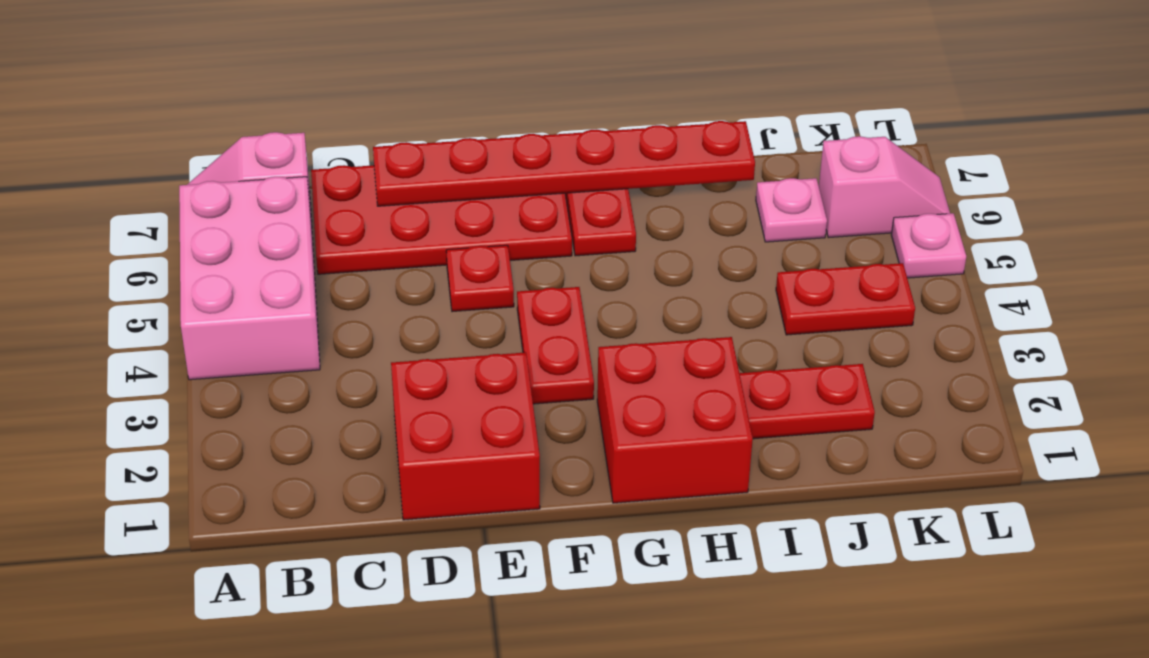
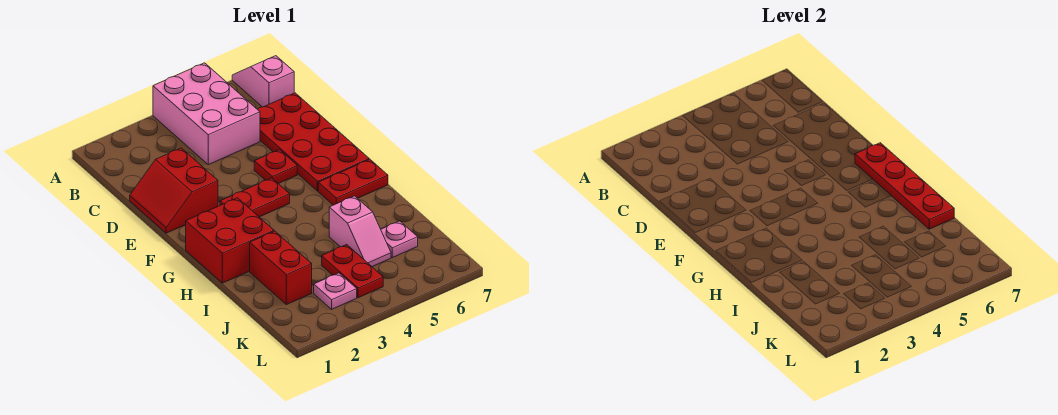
pink 2x3 brick [179,177,320,380] -> pink 2x3 brick turned to [153,63,260,165]
red 2x2 brick [391,352,540,520] -> red 2x2 slope [130,148,218,233]
red 1x6 plate [373,121,755,206] -> red 1x4 plate [855,143,954,229]
red 1x2 plate [739,364,875,439] -> red 1x2 brick [250,231,312,305]
pink 1x2 slope [819,136,950,238] -> pink 1x2 slope moved to [329,196,391,267]
pink 1x1 plate [892,213,966,278] -> pink 1x1 plate moved to [314,273,357,309]

